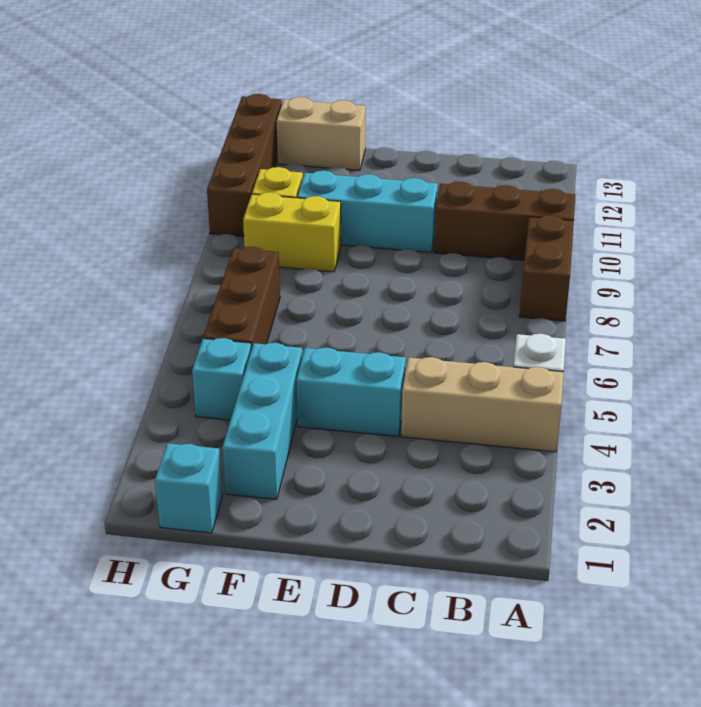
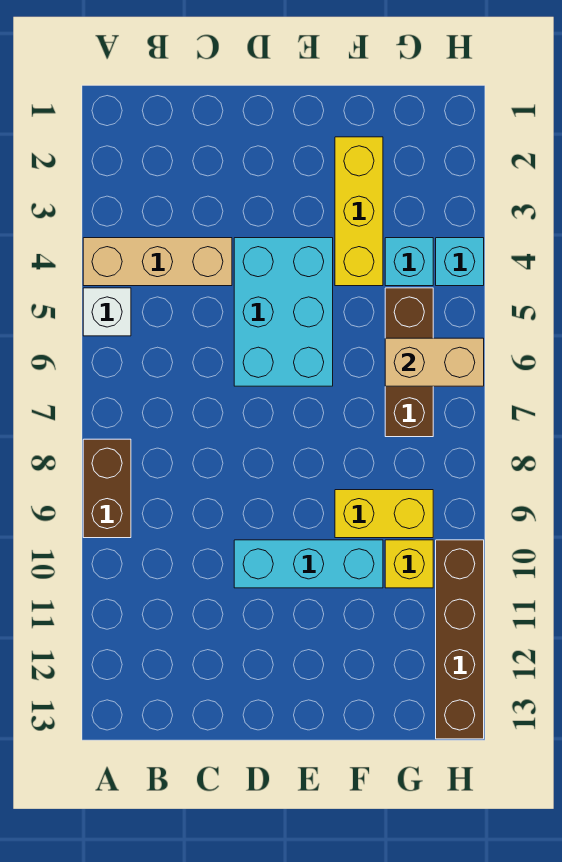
brown 1x3 brick [434,182,575,260] -> none
cyan 1x2 brick [296,347,406,437] -> cyan 2x3 brick [234,238,333,386]
cyan 1x3 brick [223,343,303,499] -> yellow 1x3 brick [335,137,383,286]
tan 1x2 brick [277,97,366,170] -> tan 1x2 brick moved to [385,338,484,386]
cyan 1x1 brick [155,443,223,533] -> cyan 1x1 brick moved to [436,238,484,286]

